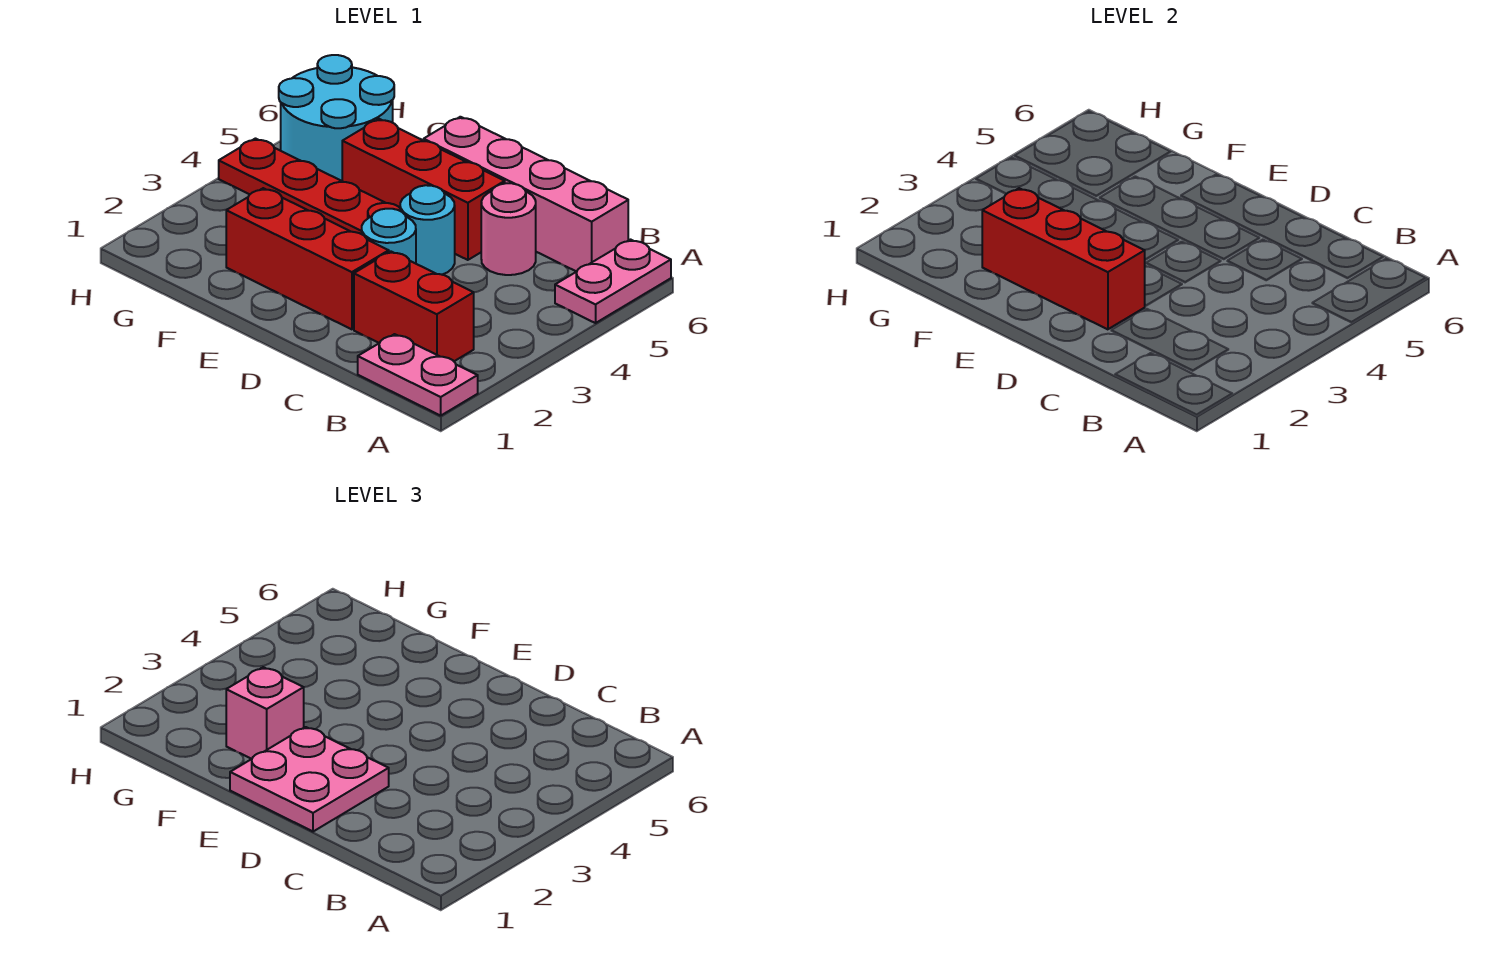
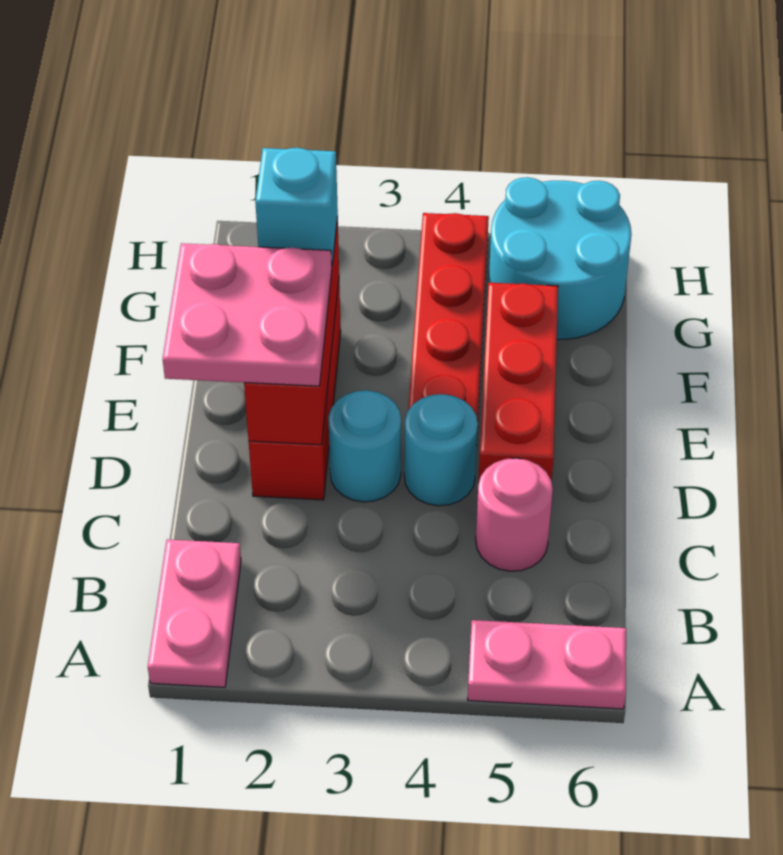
red 1x2 brick [354,251,474,361] -> none
pink 1x4 brick [424,117,628,272] -> none
pink 1x1 brick [226,667,304,759] -> cyan 1x1 brick [255,148,338,264]

